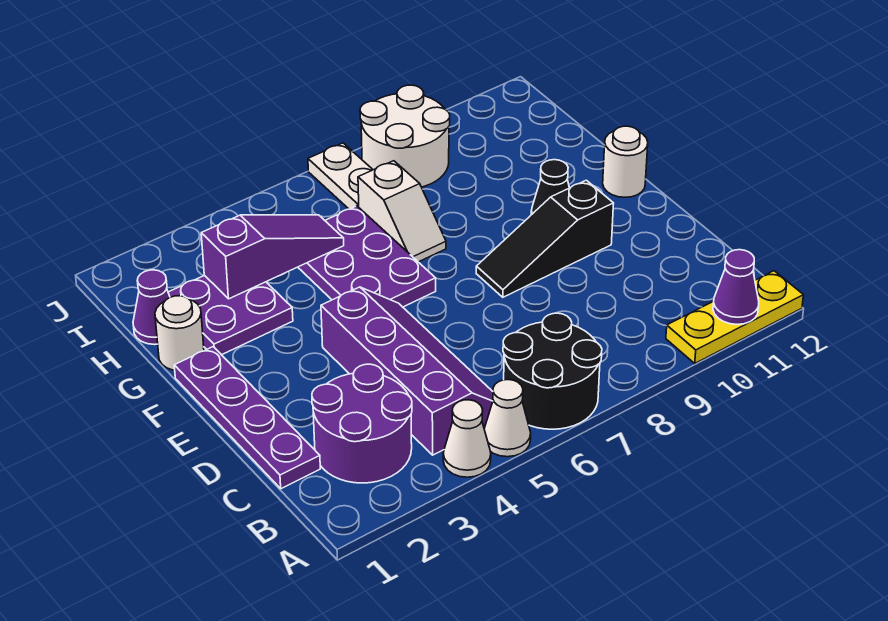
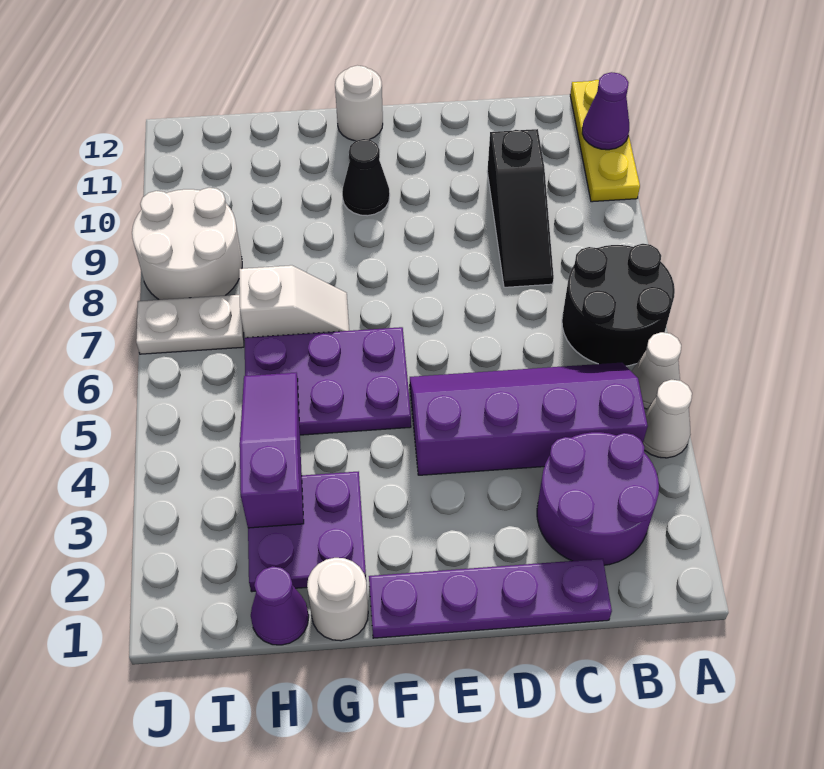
black 1x3 slope [476,180,614,297] -> black 1x3 slope moved to [487,129,554,287]

